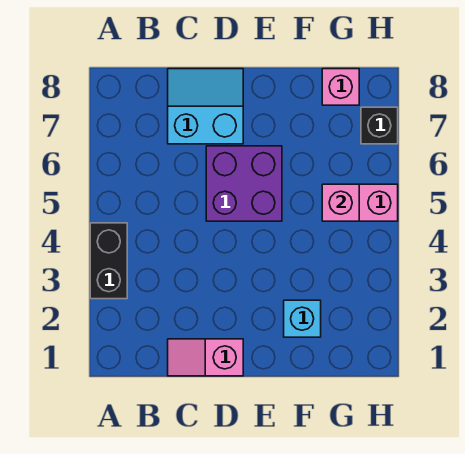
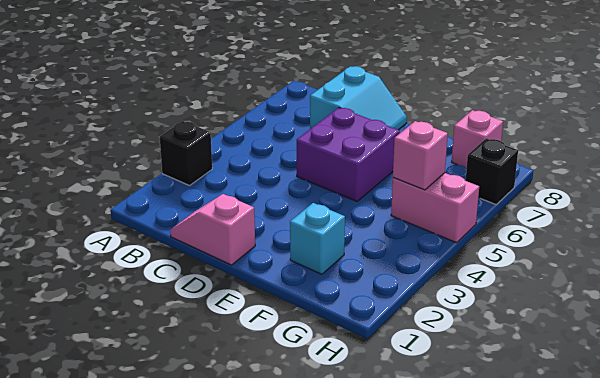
black 1x2 brick [90,223,127,299] -> black 1x1 brick [160,121,212,185]
cyan 2x2 slope [168,69,243,144] -> cyan 2x2 slope turned to [310,66,407,130]

